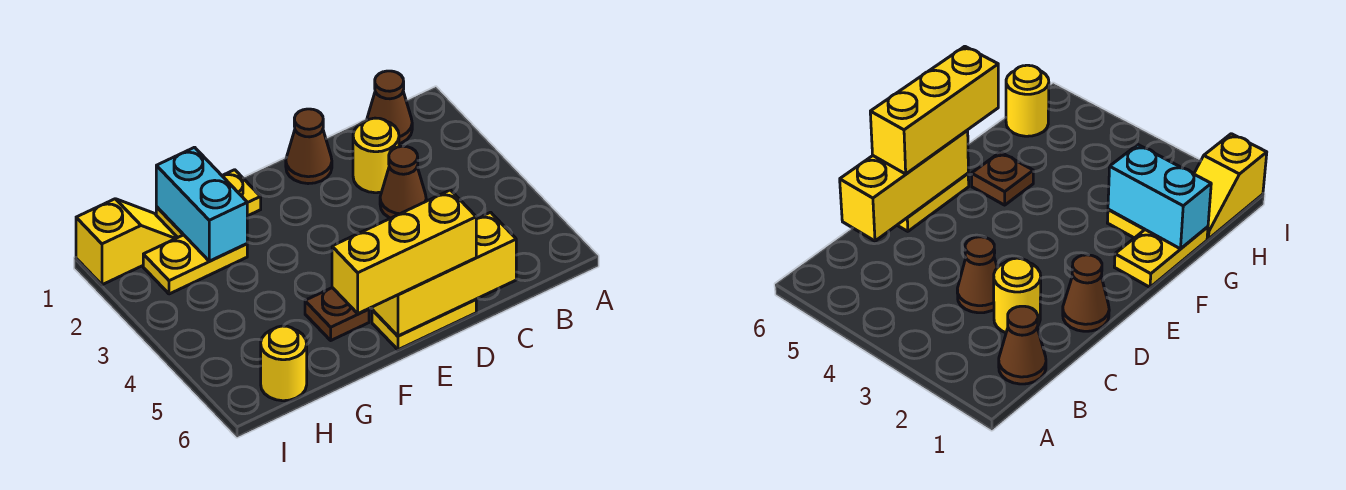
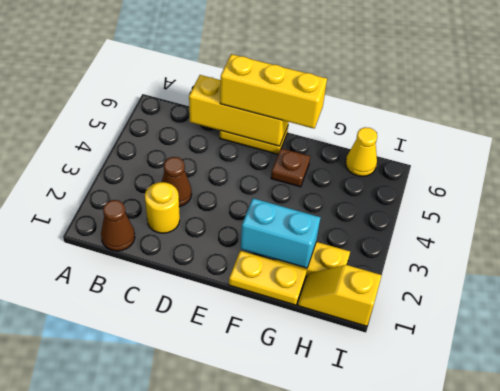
brown 1x1 cone [286,109,332,184] -> none
cyan 1x2 brick [156,147,247,261] -> cyan 1x2 brick turned to [241,198,321,268]
yellow 1x1 round brick [261,326,307,401] -> yellow 1x1 cone [346,127,377,176]

